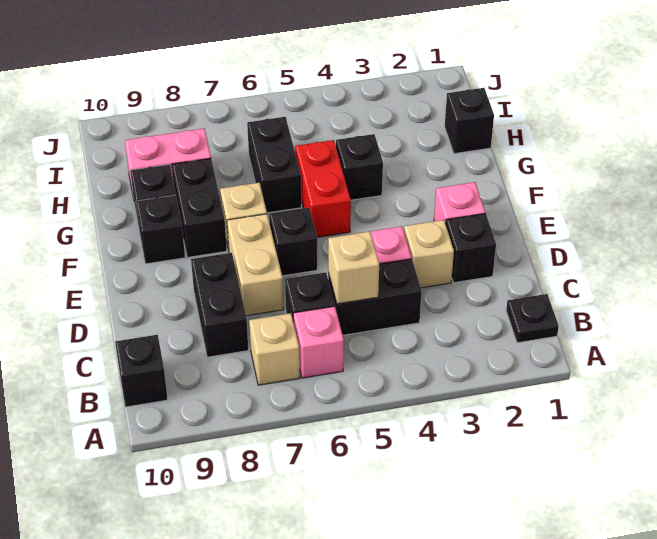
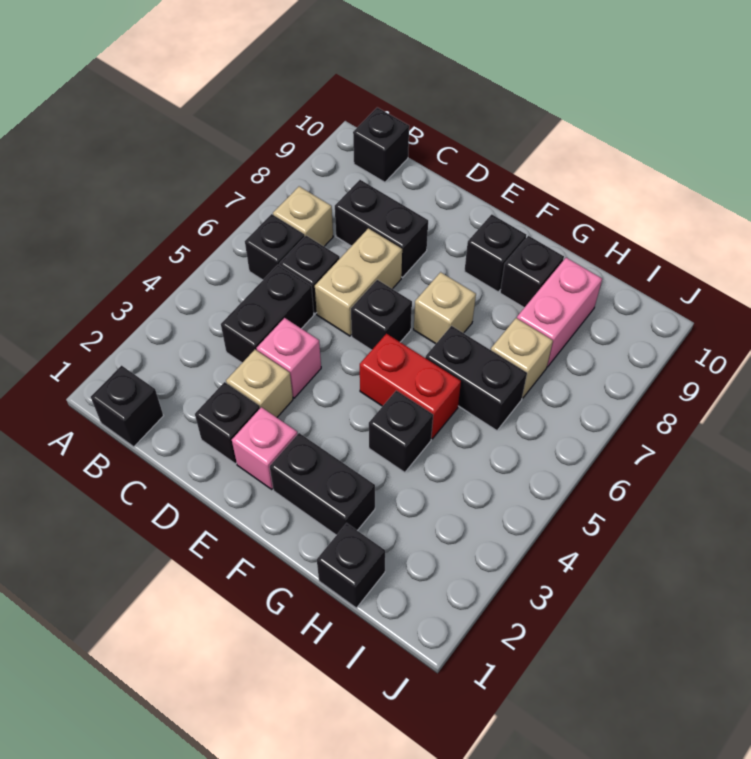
black 1x1 plate [506,294,559,343] -> black 1x1 brick [91,366,163,447]
pink 1x1 brick [293,306,344,378] -> black 1x1 brick [245,214,305,280]
tan 1x1 brick [328,231,379,304] -> tan 1x1 brick moved to [491,318,553,398]
tan 1x2 brick [227,214,284,316] -> tan 1x2 brick turned to [315,228,402,336]
black 1x2 brick [172,158,227,257] -> black 1x2 brick moved to [270,433,375,535]

